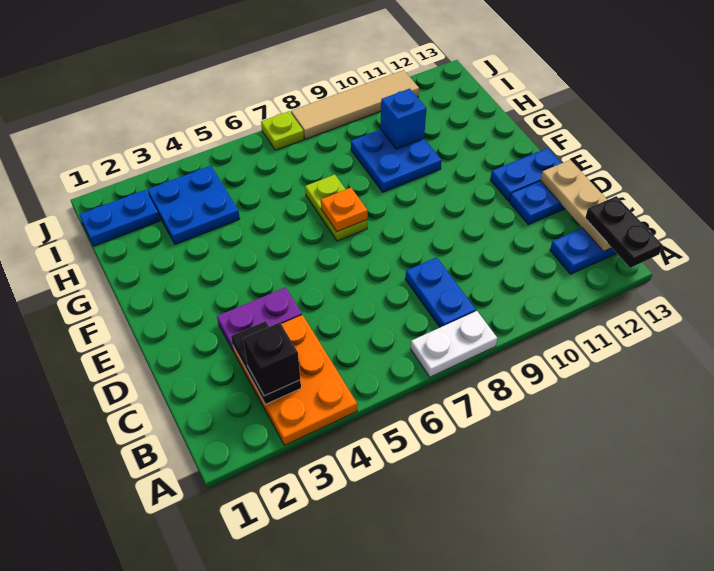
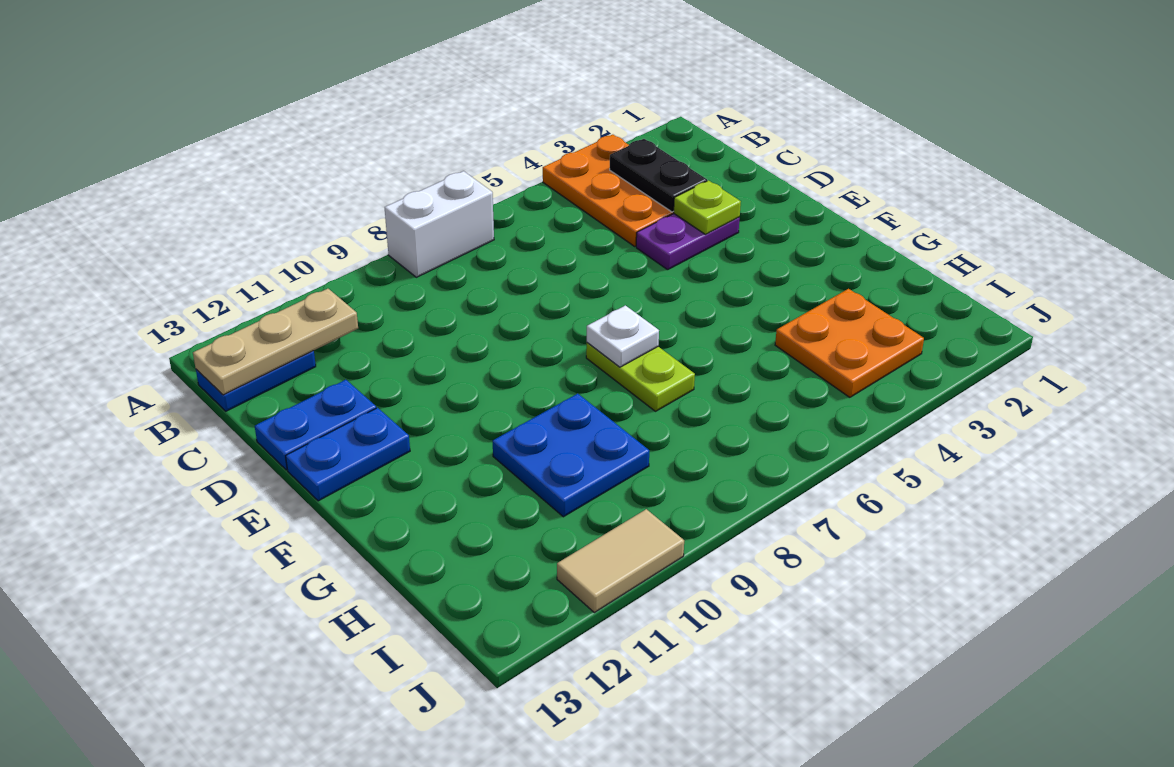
white 1x2 plate [411,311,497,377] -> white 1x2 brick [385,171,494,277]
black 1x2 plate [585,196,663,268] -> none
black 1x1 brick [243,323,300,396] -> none
blue 1x2 plate [405,257,476,327] -> none
tan 1x3 plate [541,160,612,251] -> tan 1x3 plate turned to [193,289,358,395]
orange 1x1 plate [321,188,368,232] -> white 1x1 plate [587,305,659,367]
blue 2x2 plate [147,166,240,244] -> orange 2x2 plate [775,289,924,397]
blue 1x1 brick [380,89,426,149] -> none
blue 1x2 plate [79,190,160,246] -> none
lime 1x1 plate [261,111,304,150] -> lime 1x1 plate moved to [674,180,741,234]
tan 1x4 tile [291,70,419,139] -> tan 1x2 tile [557,509,684,613]

